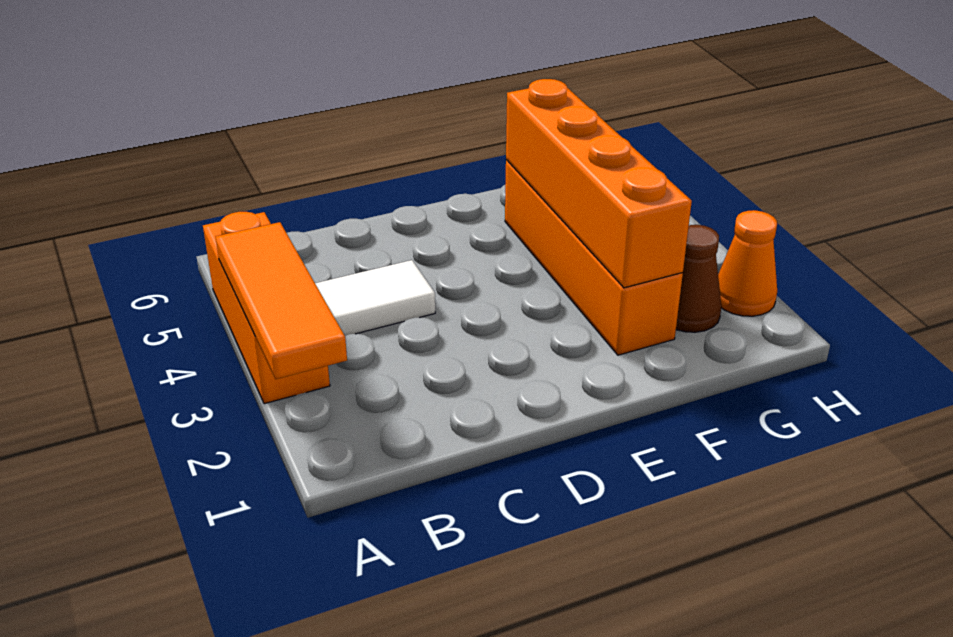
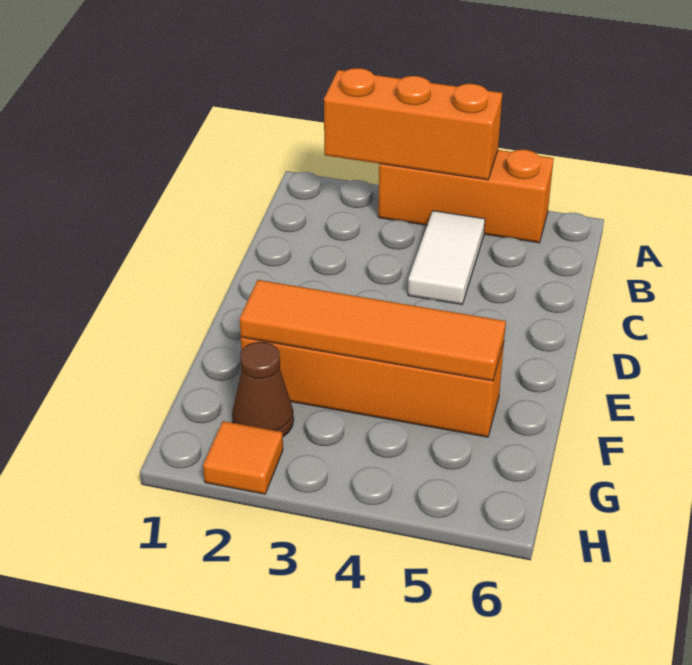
orange 1x3 tile [215,222,347,379] -> orange 1x3 brick [324,68,502,180]
orange 1x4 brick [506,79,692,288] -> orange 1x4 tile [240,280,506,381]
orange 1x1 cone [718,210,777,316] -> orange 1x1 tile [203,421,283,494]

